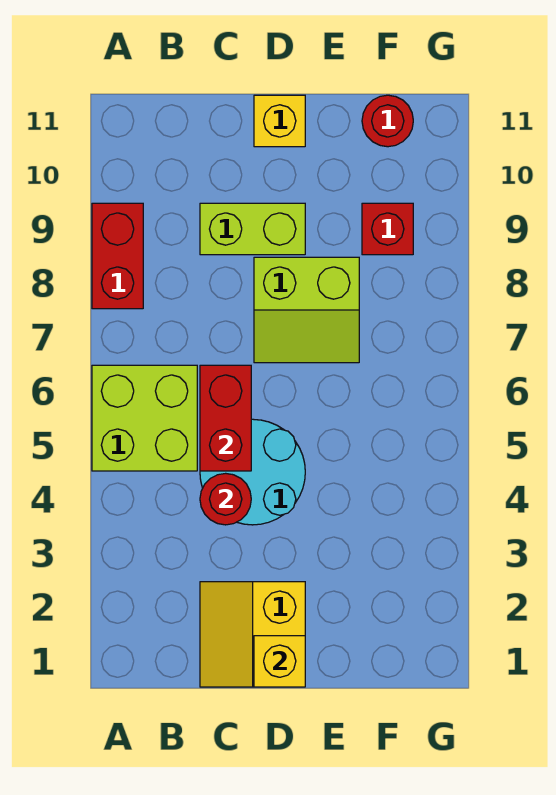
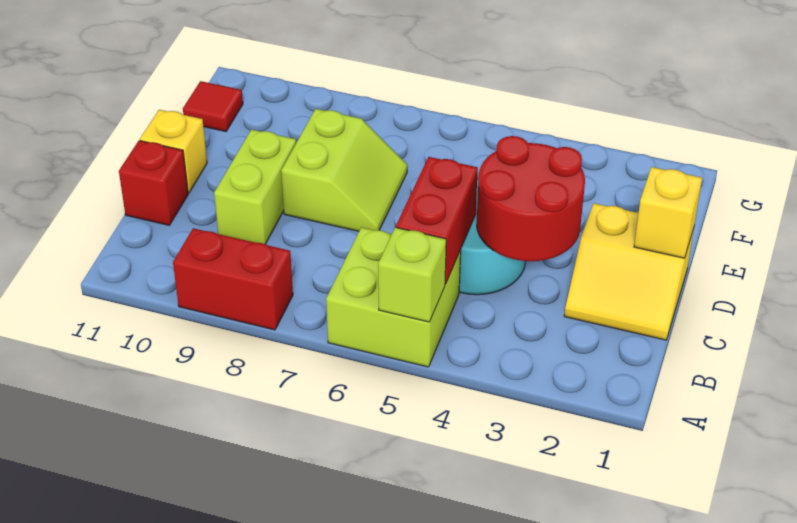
none -> lime 1x1 brick [378,227,446,322]
red 1x1 round brick [200,473,251,525] -> red 2x2 round brick [477,136,585,261]
red 1x2 brick [200,365,251,471] -> red 1x2 brick turned to [396,157,478,284]
red 1x1 brick [362,203,413,255] -> red 1x1 brick moved to [119,141,188,225]
red 1x1 round brick [362,95,413,147] -> red 1x1 tile [183,81,243,132]

